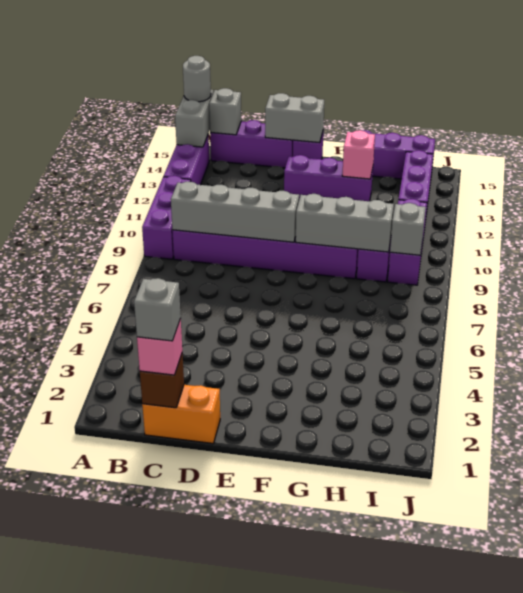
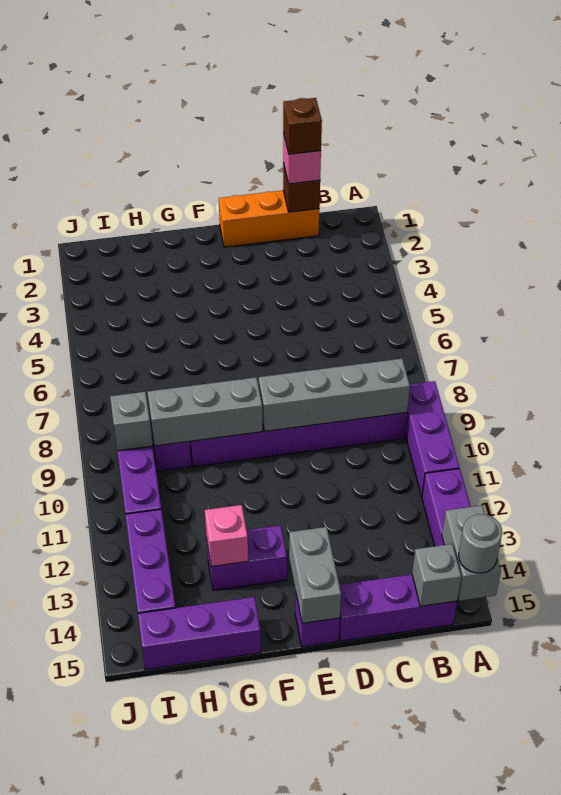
orange 1x2 brick [142,385,220,443] -> orange 1x3 brick [219,190,319,247]
grey 1x1 brick [134,278,181,341] -> brown 1x1 brick [283,98,322,154]
grey 1x2 brick [265,93,324,143] -> grey 1x2 brick turned to [289,527,341,623]
purple 1x3 brick [284,155,373,201] -> purple 1x2 brick [207,525,287,591]

